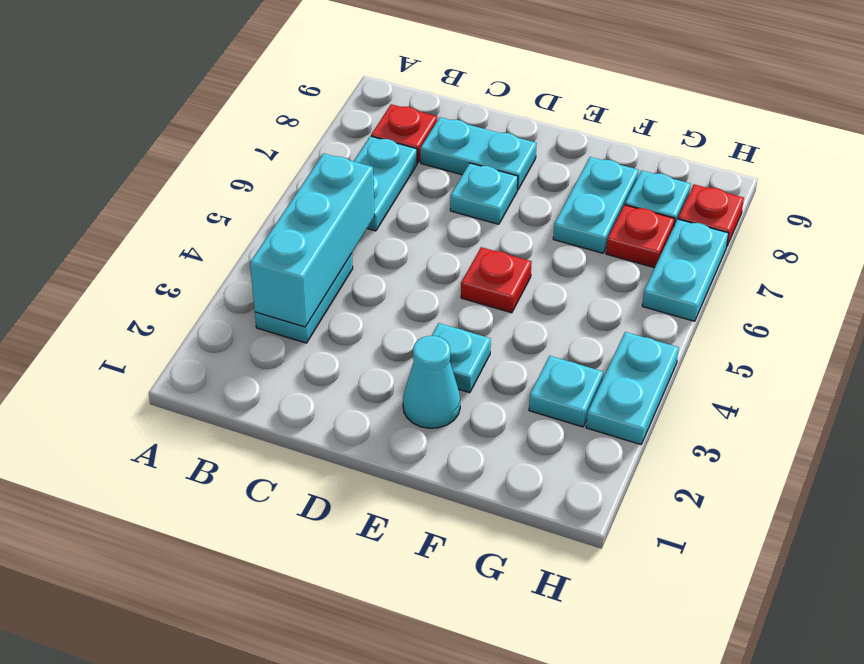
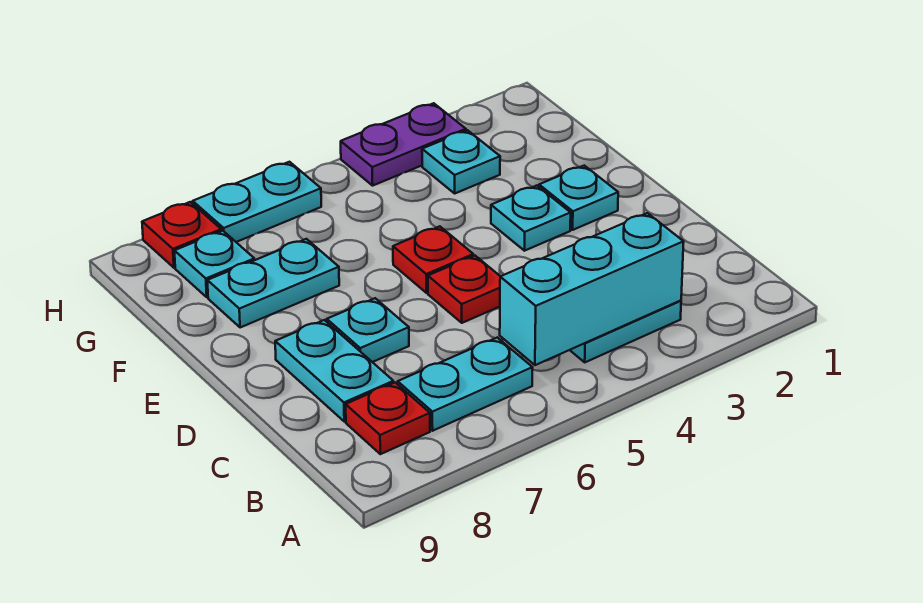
cyan 1x1 cone [403,336,460,428] -> cyan 1x1 plate [539,166,618,230]
red 1x1 plate [606,205,675,268] -> red 1x1 plate moved to [428,256,500,323]
cyan 1x2 plate [586,332,679,445] -> purple 1x2 plate [341,103,466,186]

